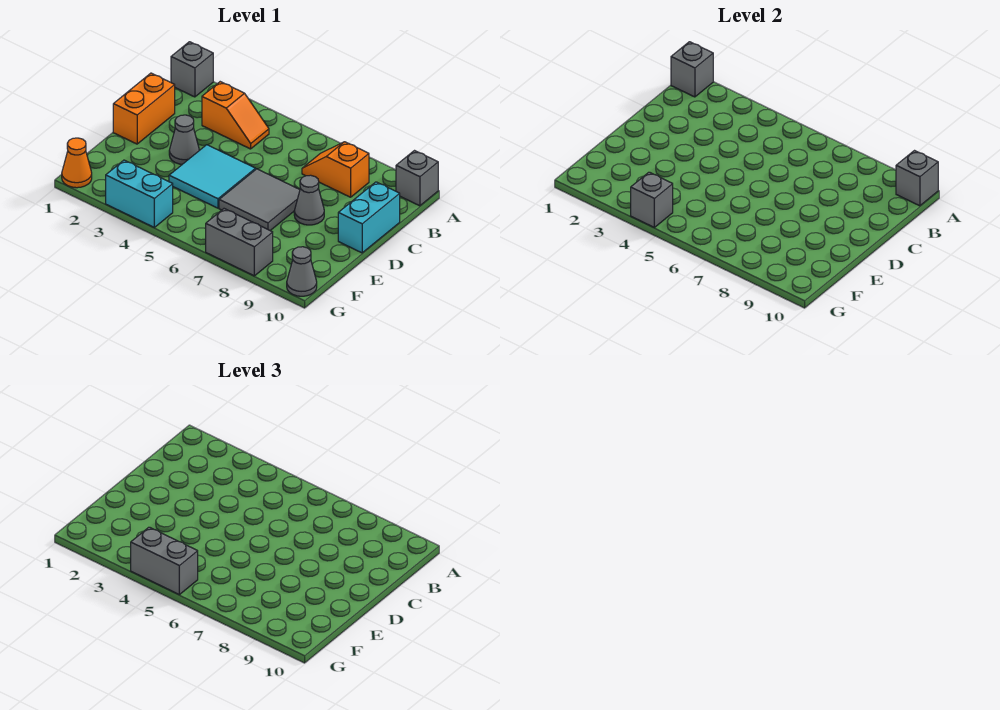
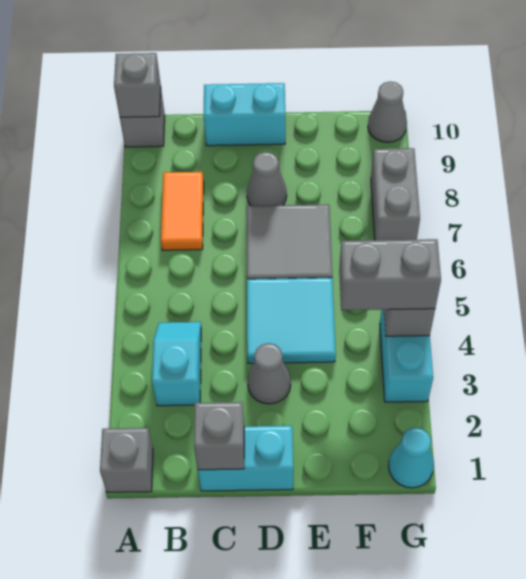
grey 1x1 brick [671,42,713,97] -> grey 1x1 brick moved to [194,402,244,470]
orange 1x2 slope [202,82,269,149] -> cyan 1x2 slope [152,322,201,406]
orange 1x2 slope [302,142,369,197] -> orange 1x2 tile [161,172,204,250]
orange 1x2 brick [113,73,175,144] -> cyan 1x2 brick [198,426,293,491]
orange 1x1 cone [62,138,92,188] -> cyan 1x1 cone [389,428,434,488]
grey 1x2 brick [131,527,198,595] -> grey 1x2 brick turned to [339,239,441,310]

